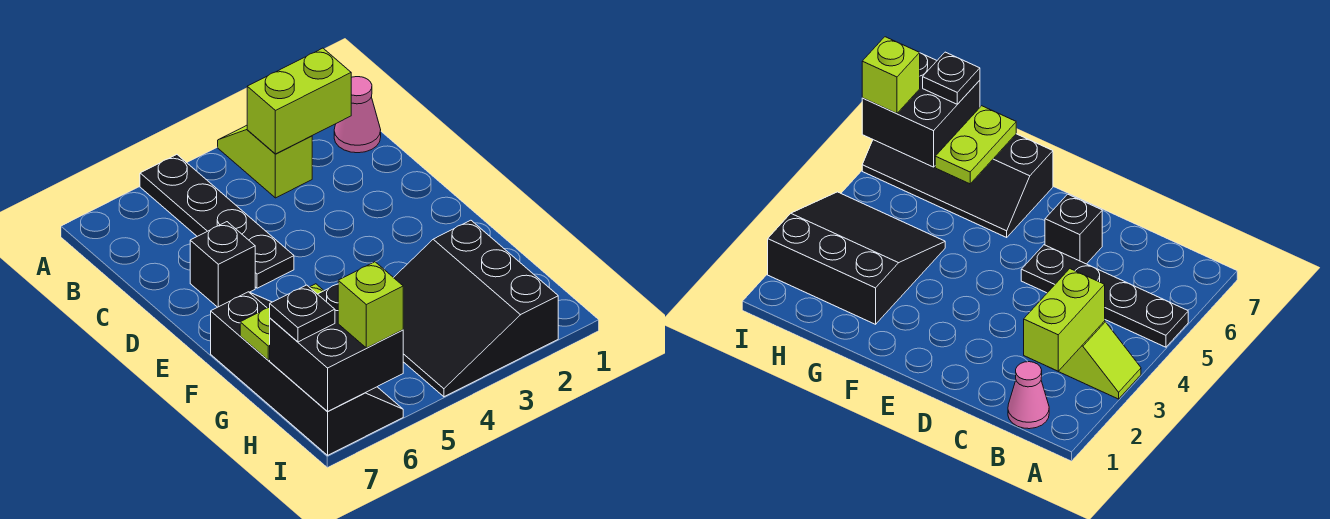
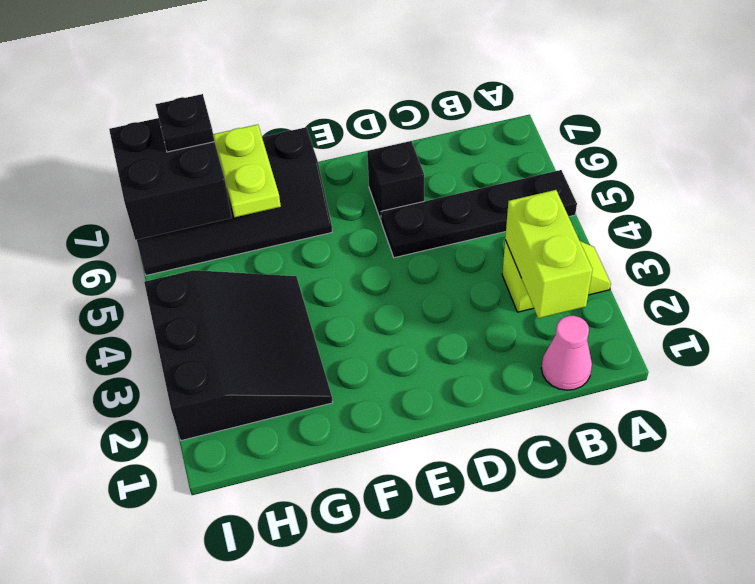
black 3x3 slope [394,220,558,397] -> black 3x3 slope turned to [144,270,333,441]
lime 1x1 brick [338,262,403,348] -> none

